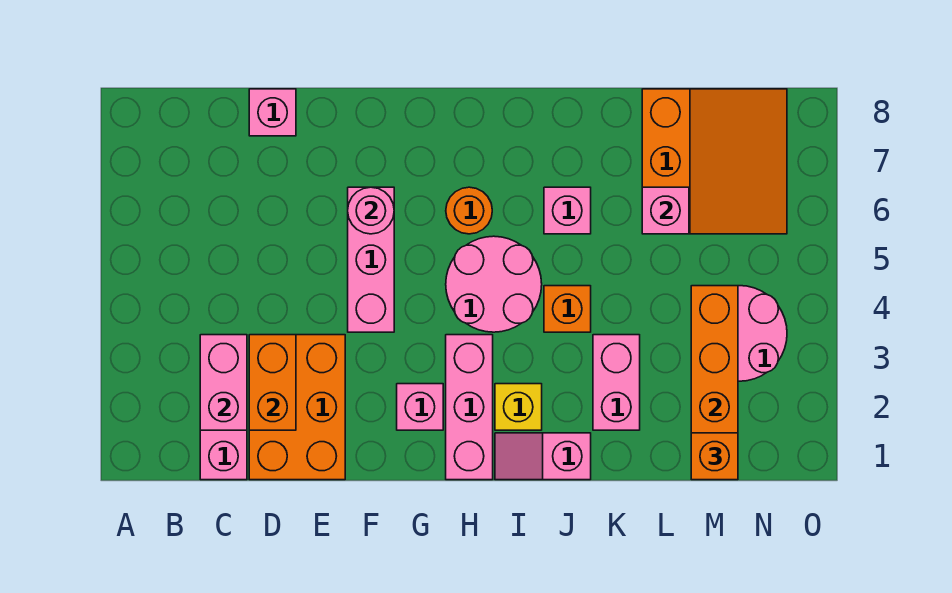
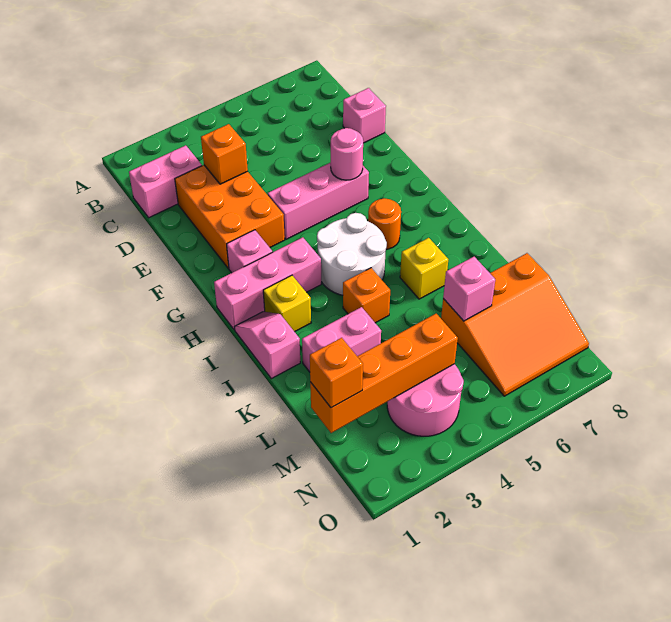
pink 1x2 brick [200,335,247,430] -> none
orange 2x3 brick [249,335,345,480] -> orange 2x3 brick turned to [175,165,285,268]
orange 1x2 brick [249,335,296,430] -> orange 1x1 brick [201,124,248,184]
pink 2x2 round brick [446,236,542,332] -> white 2x2 round brick [317,213,387,295]
pink 1x1 brick [544,187,591,234] -> yellow 1x1 brick [400,238,448,299]

